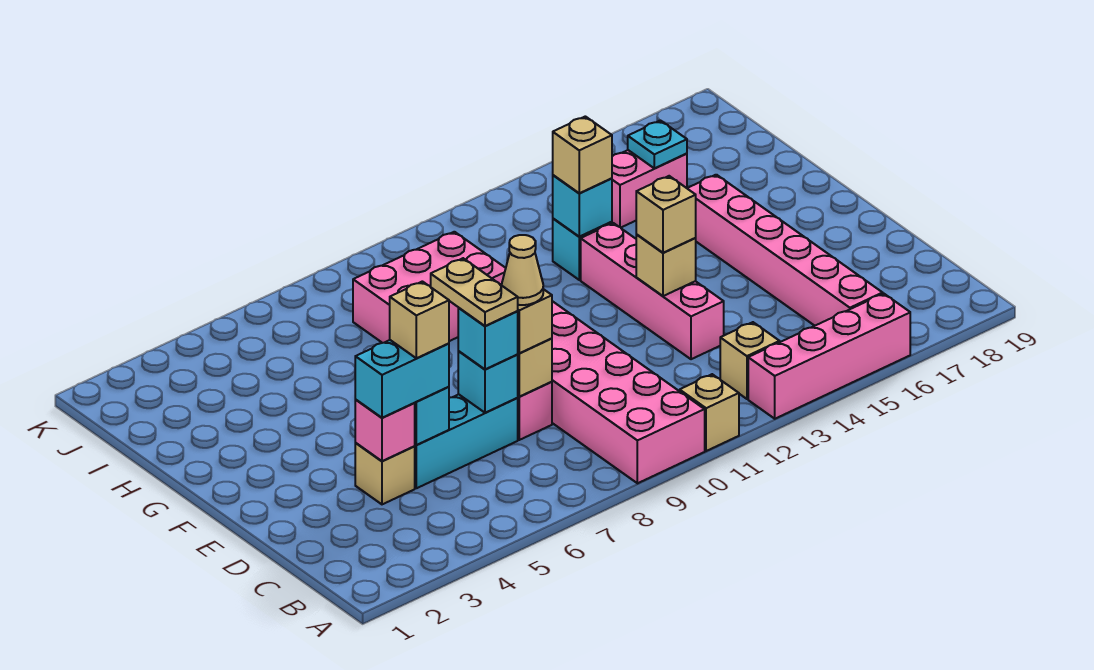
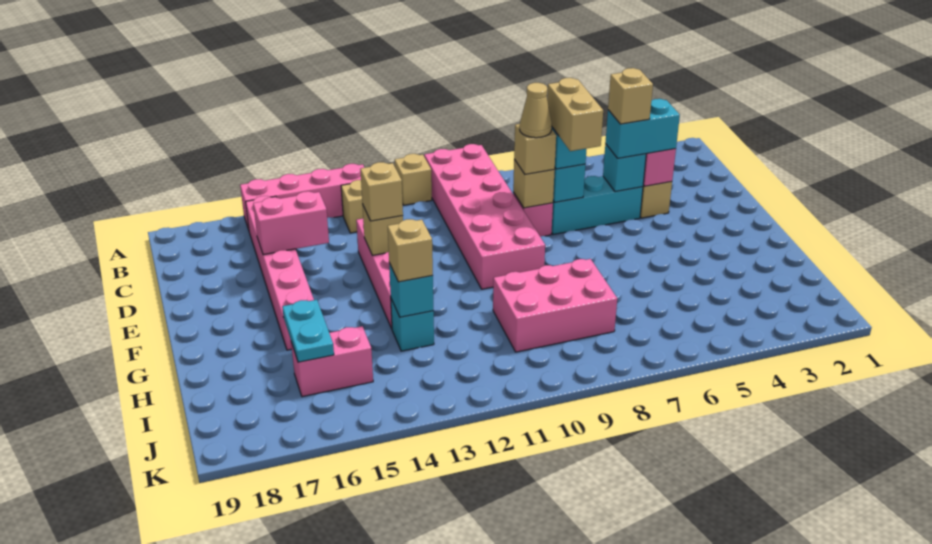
tan 1x2 plate [431,258,518,326] -> tan 1x2 brick [547,78,603,151]
none -> pink 1x2 brick [253,191,329,255]
cyan 1x1 plate [628,120,687,168] -> cyan 1x2 plate [282,300,334,362]

